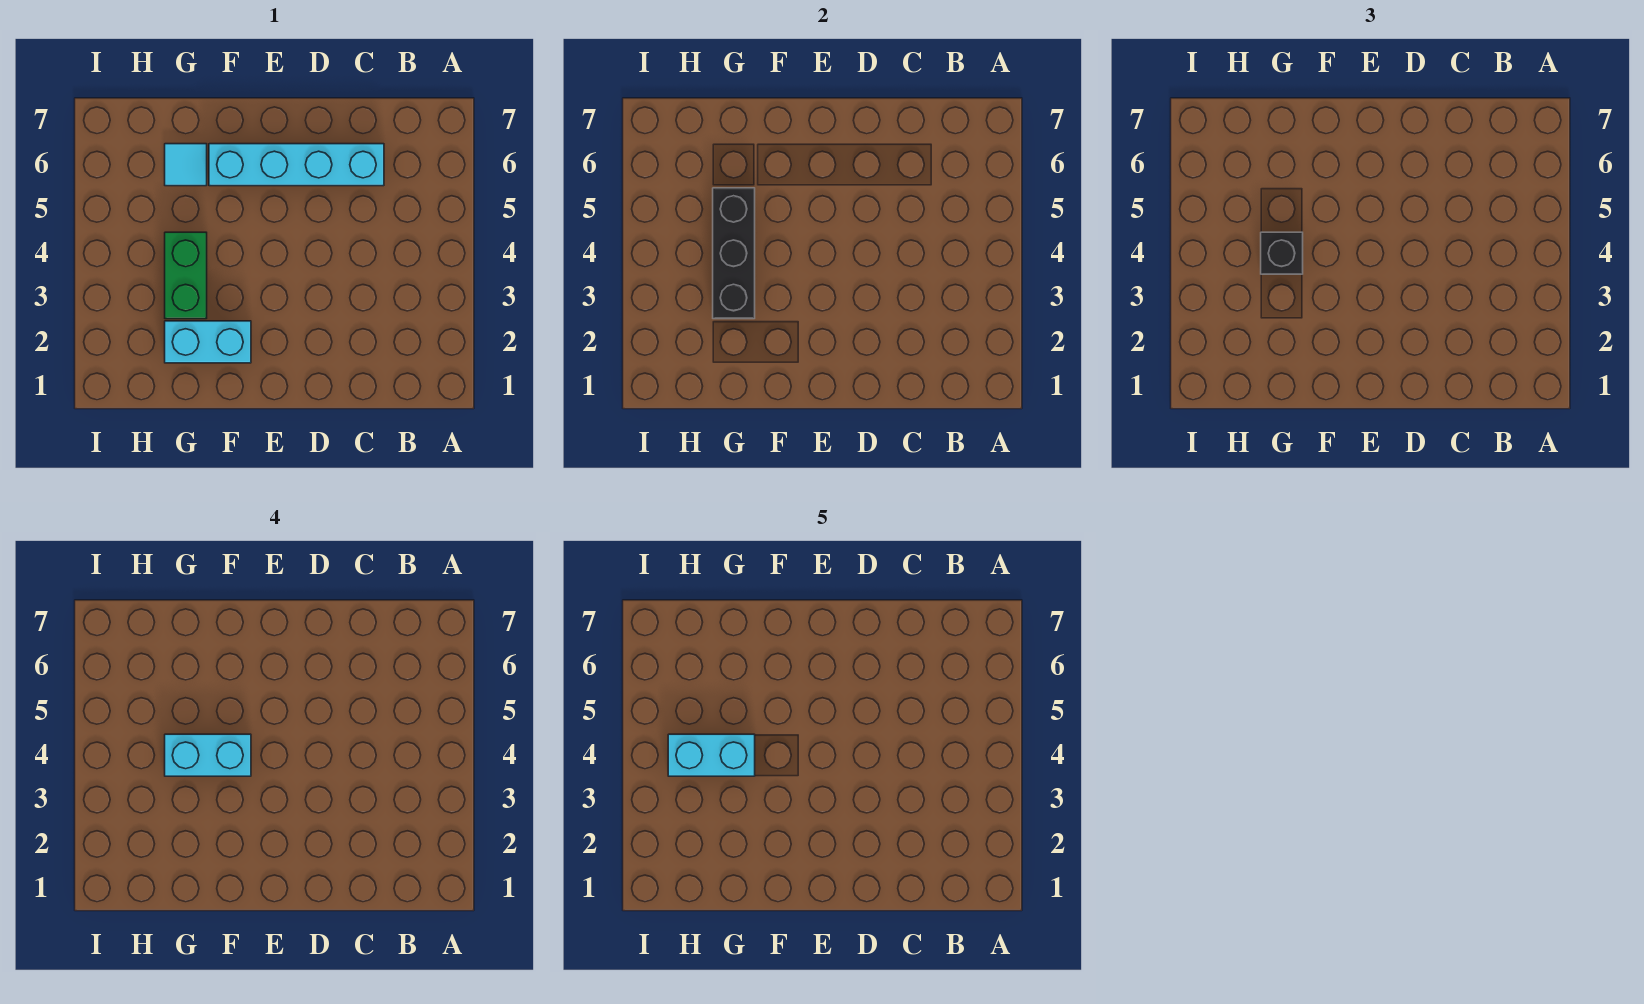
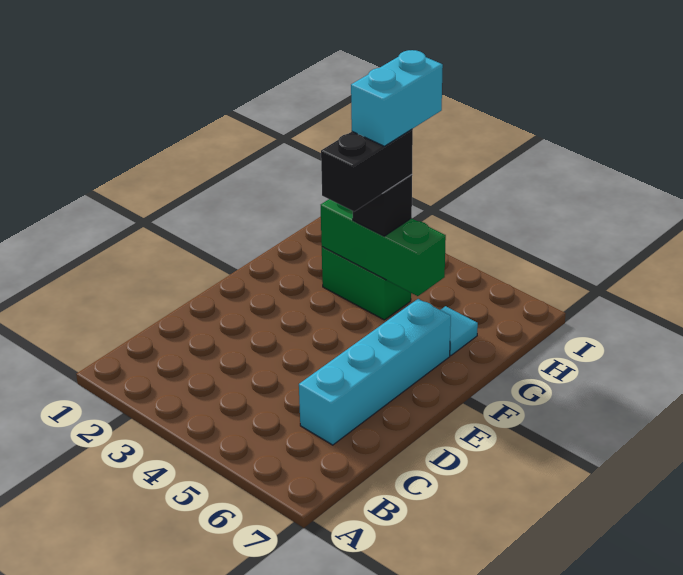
cyan 1x2 brick [165,321,251,363] -> none
cyan 1x2 brick [165,734,251,776] -> black 1x2 brick [321,129,413,211]
black 1x3 brick [713,188,755,319] -> green 1x3 brick [321,199,446,296]

